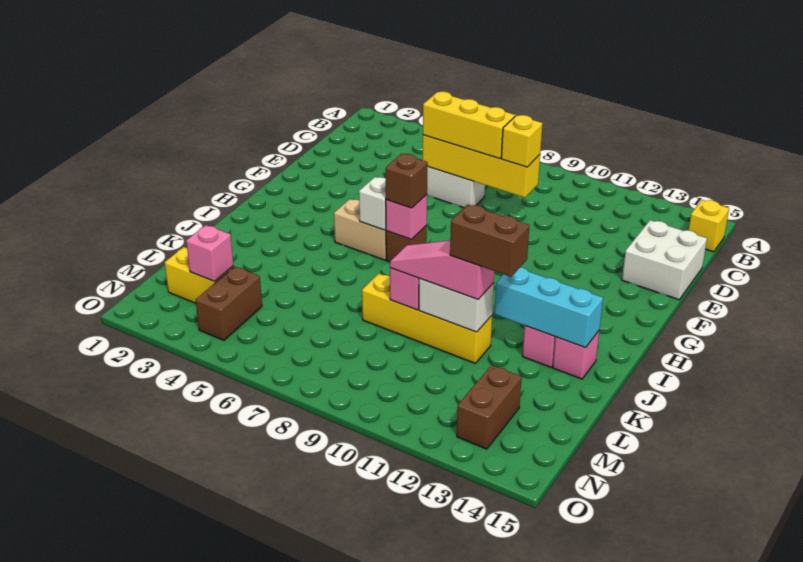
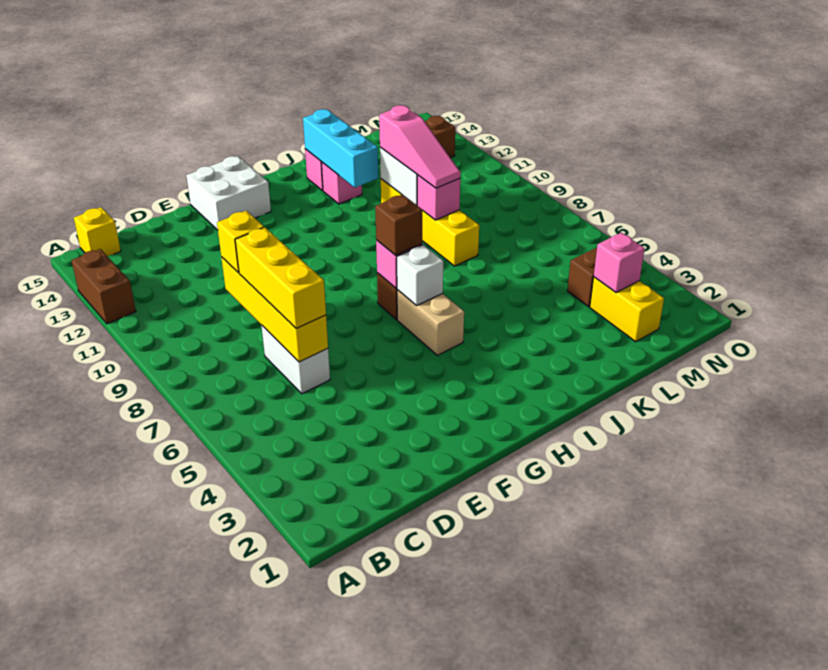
white 2x2 brick [622,220,707,300] -> white 2x2 brick moved to [186,156,271,230]
brown 1x2 brick [450,204,529,277] -> brown 1x2 brick moved to [71,249,136,324]

